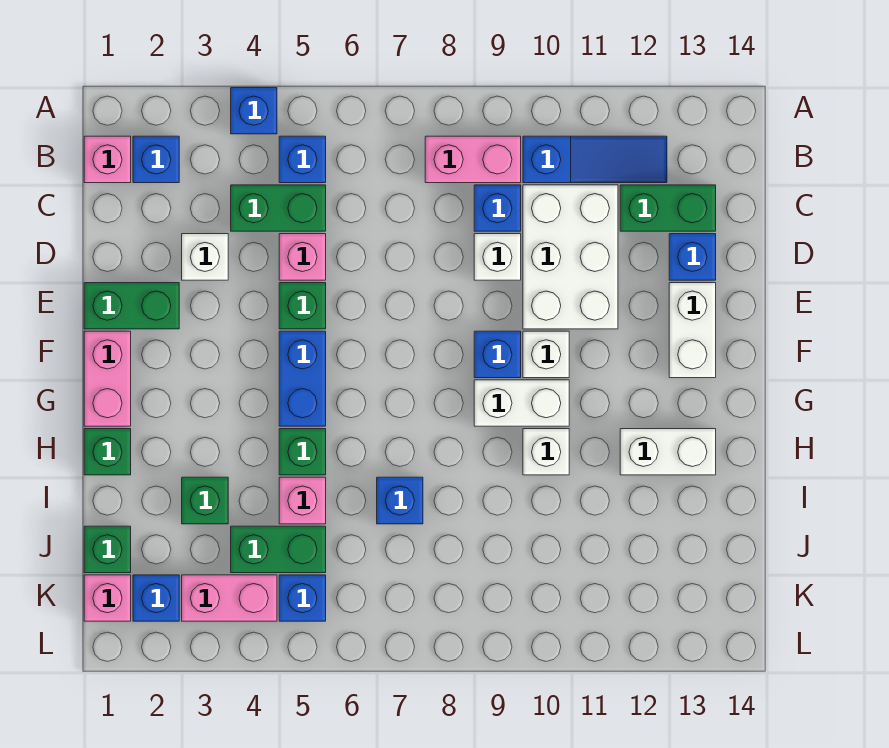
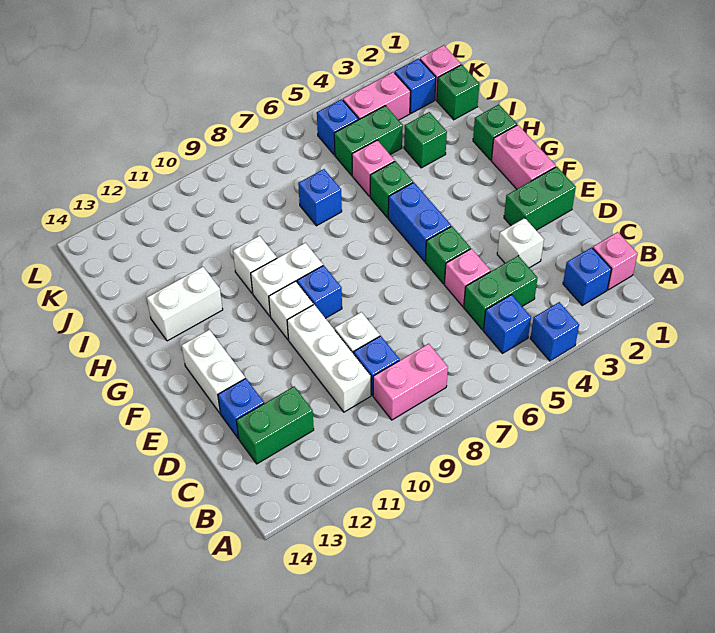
blue 1x3 slope [523,136,667,183] -> none
white 2x3 brick [523,185,618,329] -> white 1x3 brick [287,305,371,412]

